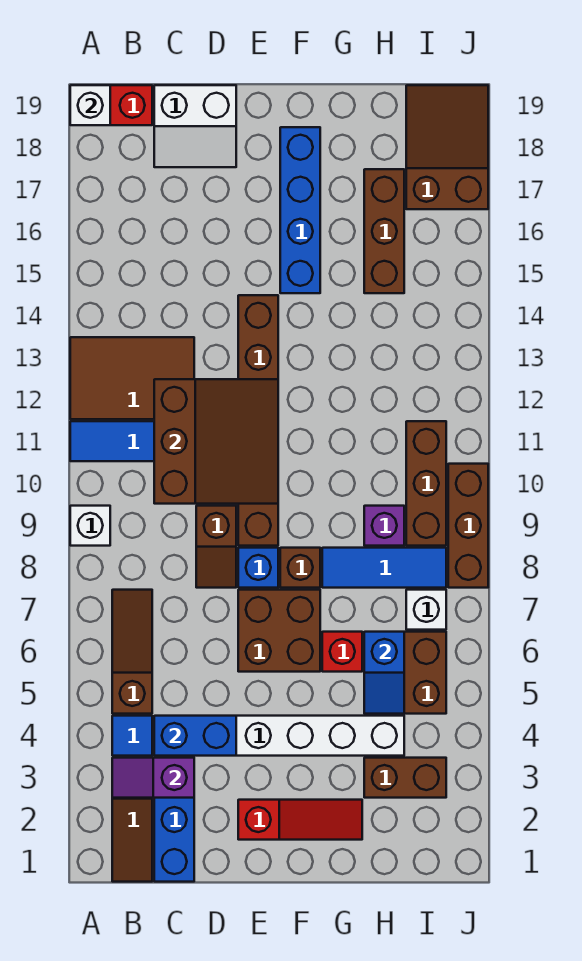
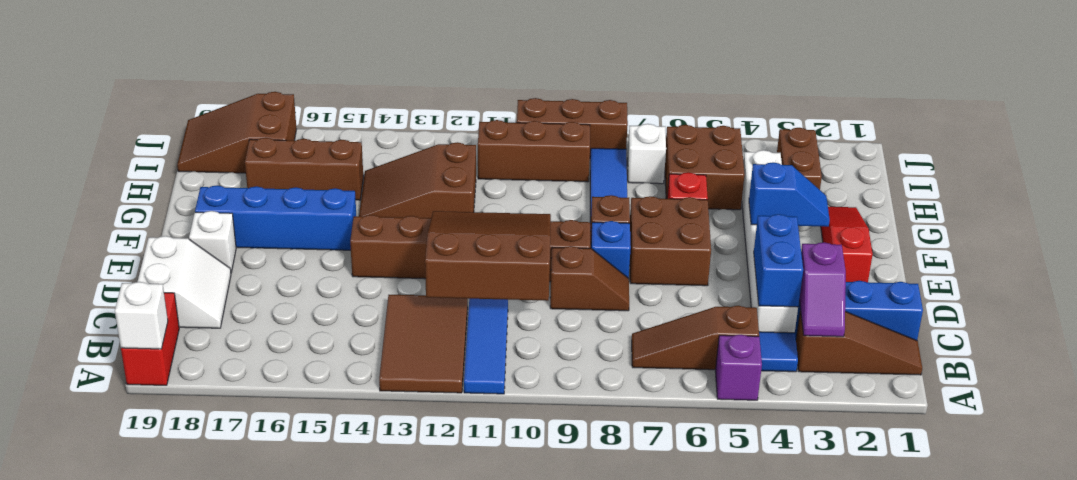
white 1x1 brick [70,506,110,546] -> white 1x1 brick moved to [189,211,236,272]
none -> brown 2x3 slope [359,142,476,218]
blue 1x2 slope [364,632,404,714] -> blue 1x2 slope moved to [749,162,830,227]
purple 1x1 brick [364,506,404,546] -> purple 1x1 brick moved to [715,335,762,400]

